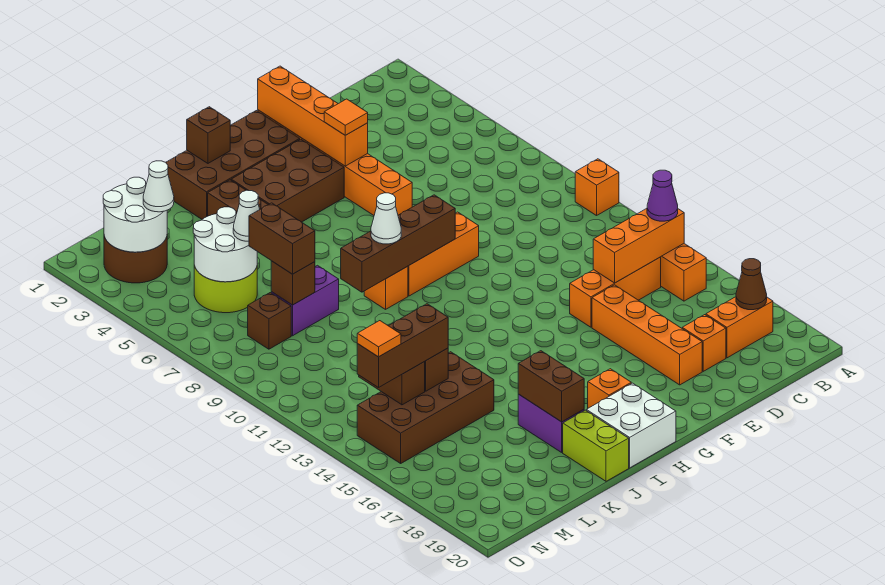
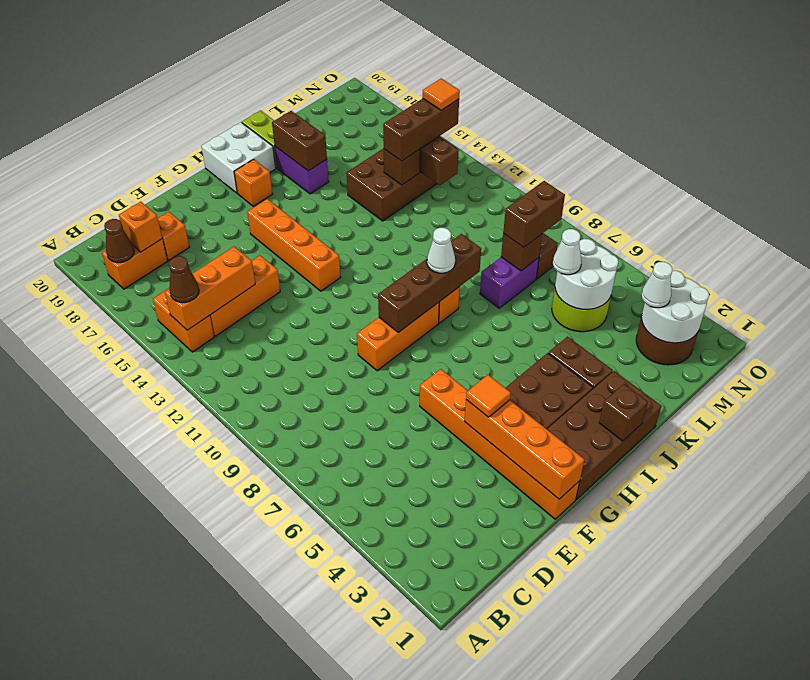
orange 1x1 brick [575,159,619,216] -> orange 1x1 brick moved to [119,201,162,252]
purple 1x1 cone [647,170,678,221] -> brown 1x1 cone [169,256,199,303]
orange 1x4 brick [592,285,702,385] -> orange 1x4 brick moved to [247,199,341,291]
brown 1x2 brick [249,203,315,274] -> brown 1x2 brick turned to [503,181,565,247]

